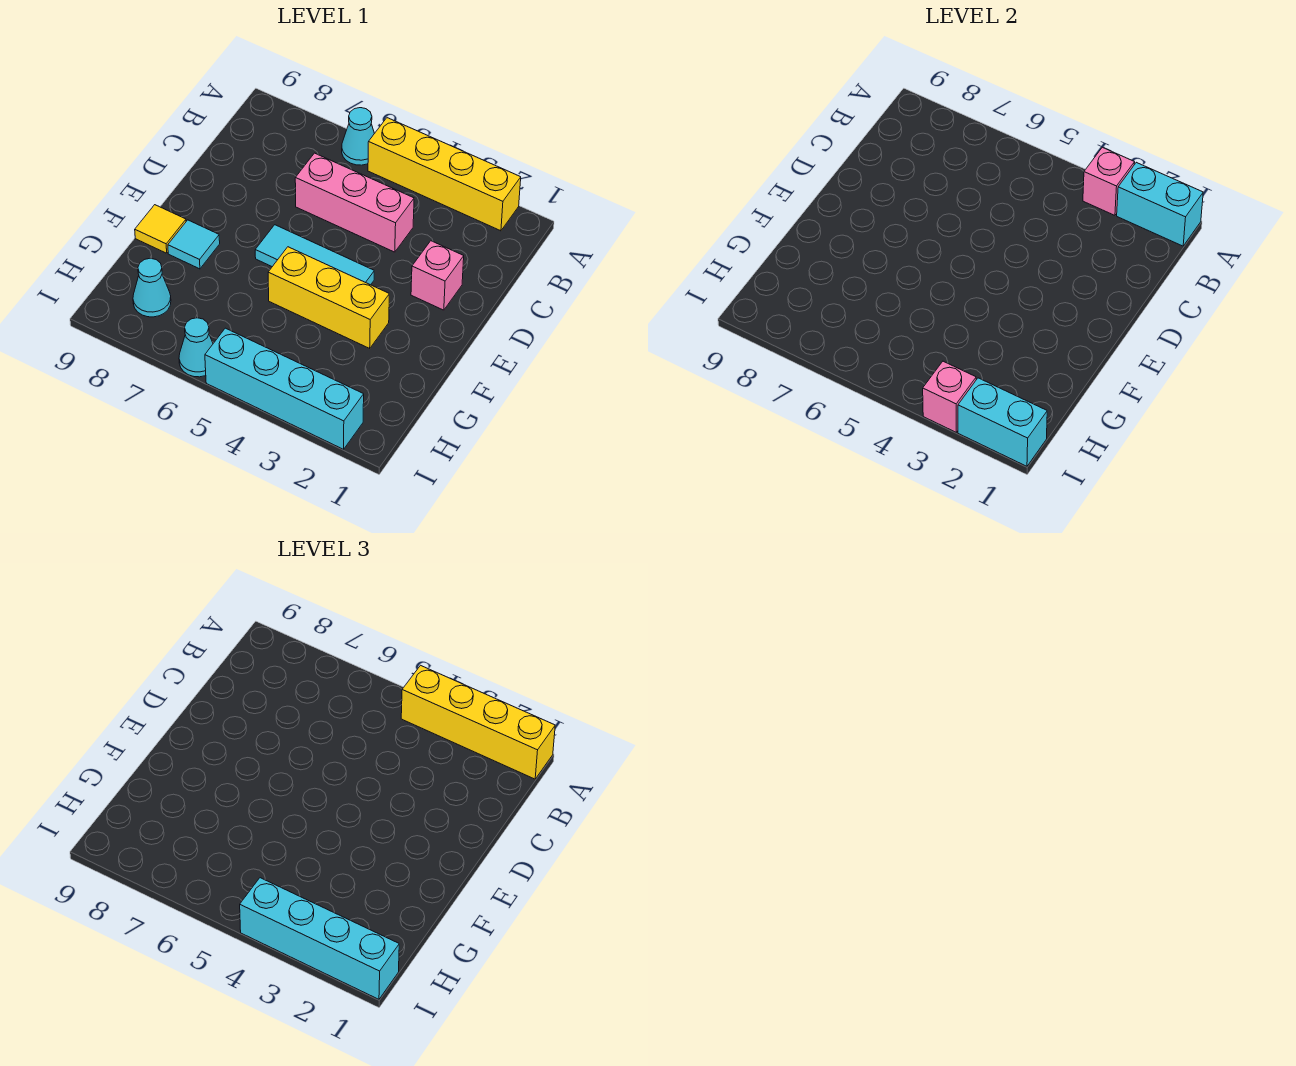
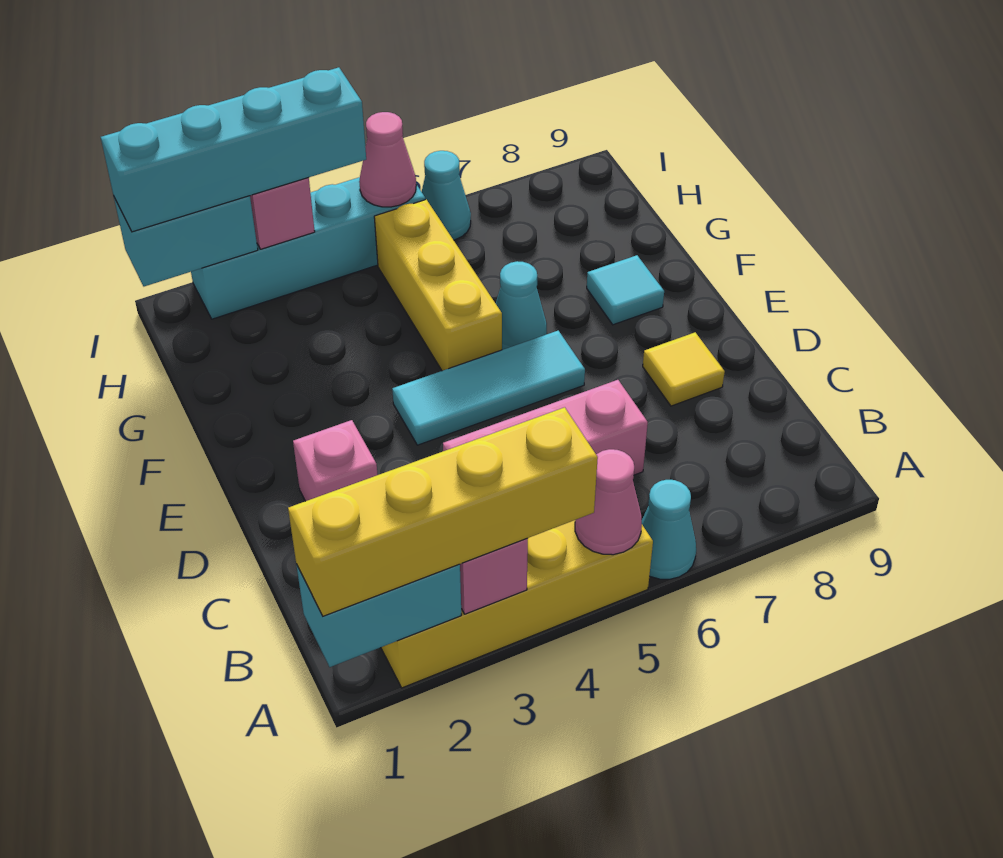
none -> pink 1x1 cone [575,449,642,555]
yellow 1x3 brick [268,247,389,348] -> yellow 1x3 brick turned to [374,200,502,371]
yellow 1x1 tile [135,205,186,253] -> yellow 1x1 tile moved to [643,332,725,406]
cyan 1x1 cone [133,258,171,317] -> cyan 1x1 cone moved to [496,261,547,350]
none -> pink 1x1 cone [359,112,416,207]

